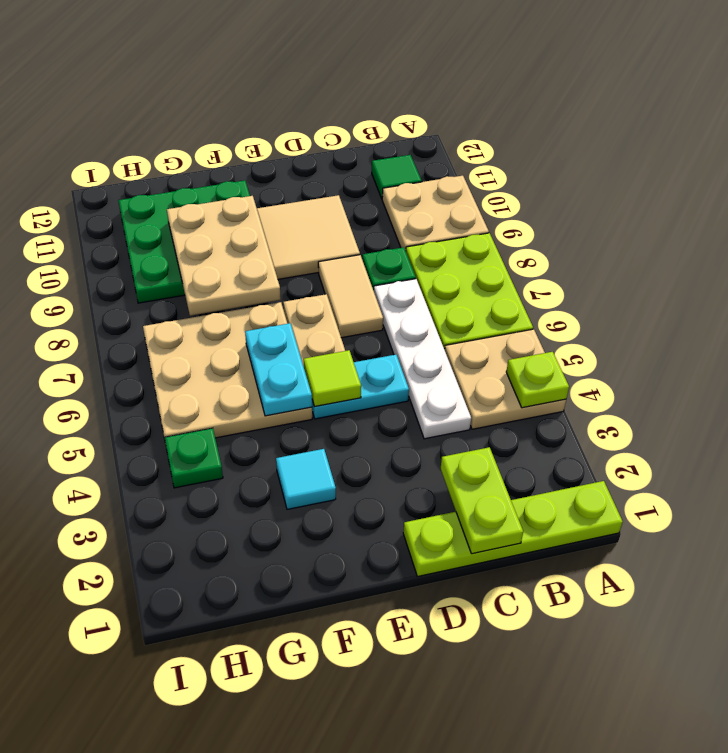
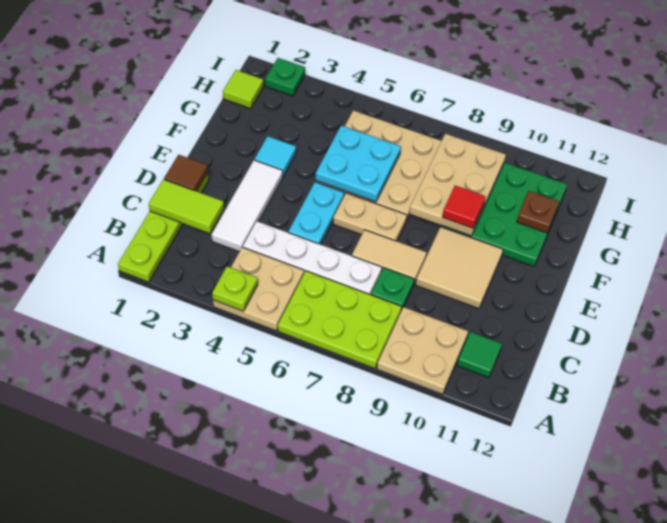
lime 1x2 plate [441,447,523,554] -> lime 1x2 tile [149,179,224,233]
none -> white 1x3 tile [211,160,283,252]
none -> brown 1x1 tile [164,155,208,191]
lime 1x1 tile [304,350,361,407] -> lime 1x1 tile moved to [223,70,263,109]
cyan 1x2 plate [245,323,312,416] -> cyan 2x2 plate [316,125,401,202]
tan 2x3 plate [167,196,281,316] -> tan 2x3 plate turned to [409,134,506,236]
none -> red 1x1 tile [442,185,485,228]
none -> brown 1x1 plate [517,191,559,233]
green 1x1 plate [164,428,223,488] -> green 1x1 plate moved to [265,58,305,96]

